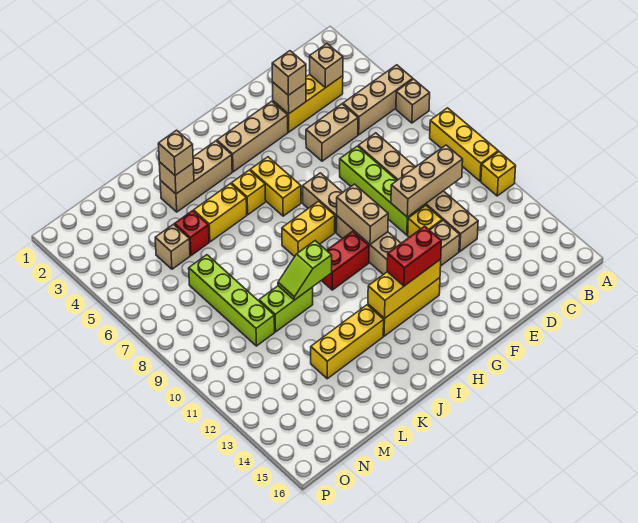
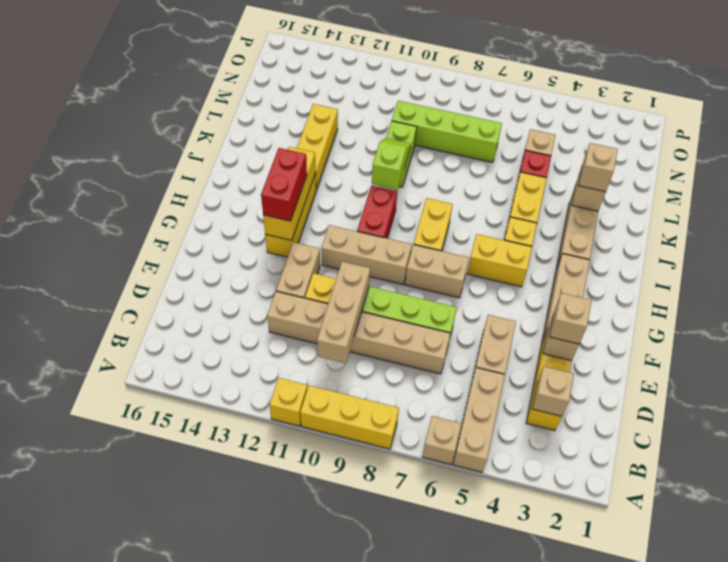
tan 1x2 brick [337,184,388,244] -> none

